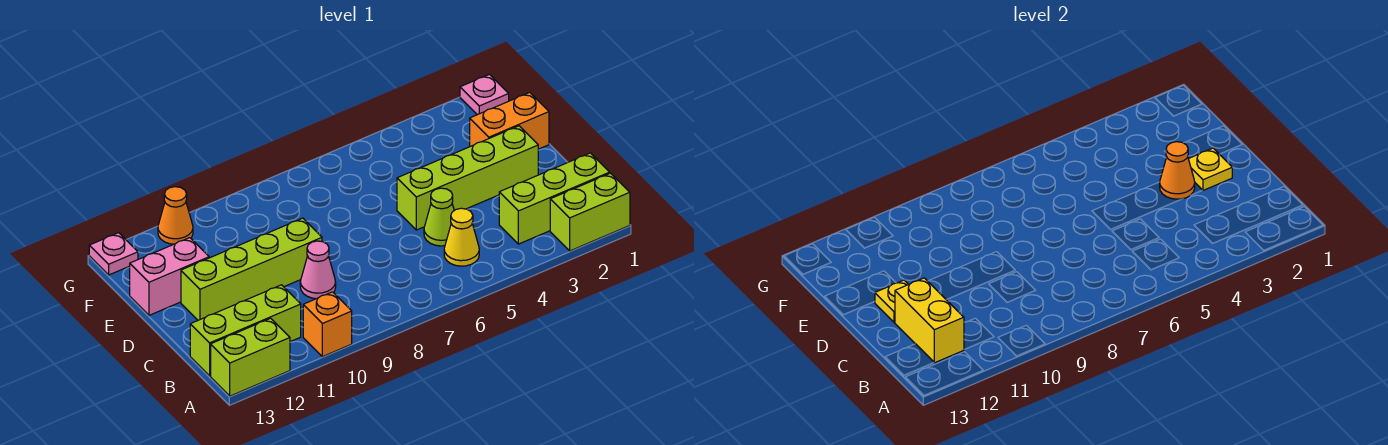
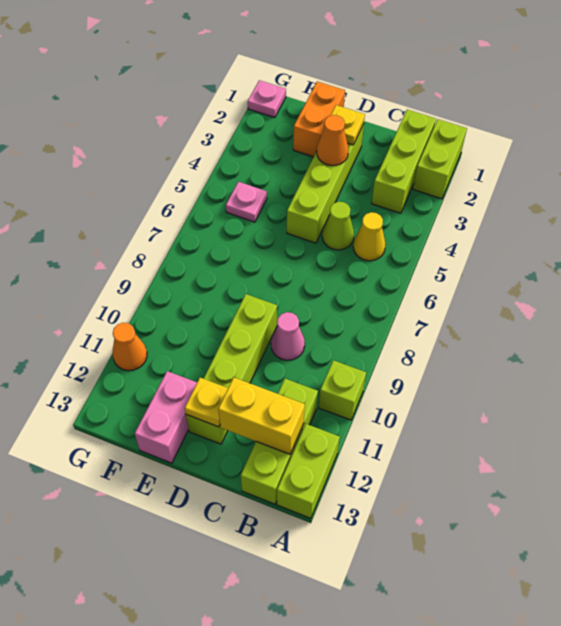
orange 1x1 brick [303,292,352,357] -> lime 1x1 brick [319,360,366,420]
pink 1x1 plate [89,233,138,275] -> pink 1x1 plate moved to [226,182,267,222]

